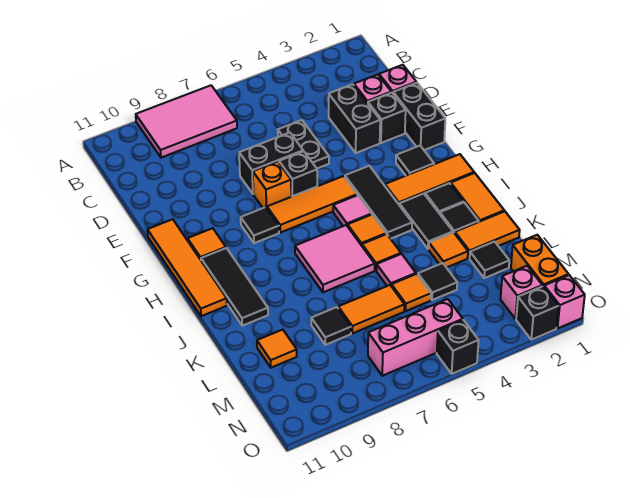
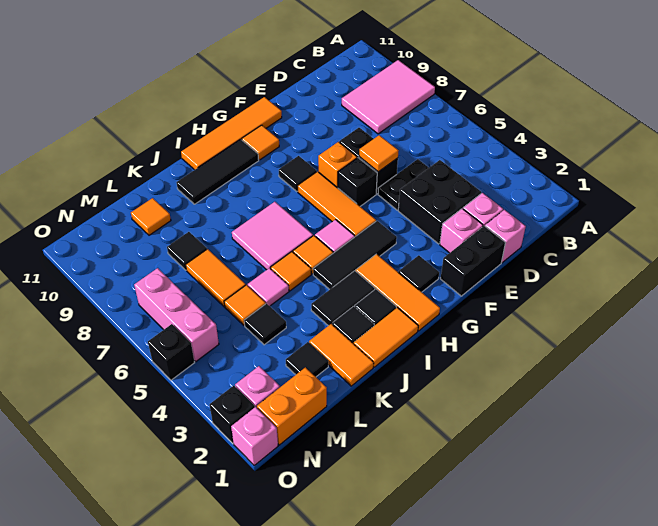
pink 2x3 tile [136,85,237,158] -> pink 2x3 tile turned to [342,60,435,134]
black 1x2 brick [329,84,380,153] -> black 2x2 brick [398,160,481,244]
black 1x1 brick [368,93,406,143] -> pink 1x1 brick [440,209,483,253]
orange 1x1 tile [429,233,468,268] -> orange 1x1 tile moved to [359,135,399,172]

